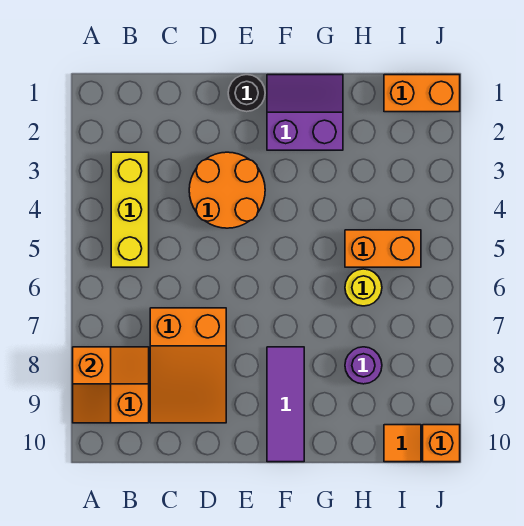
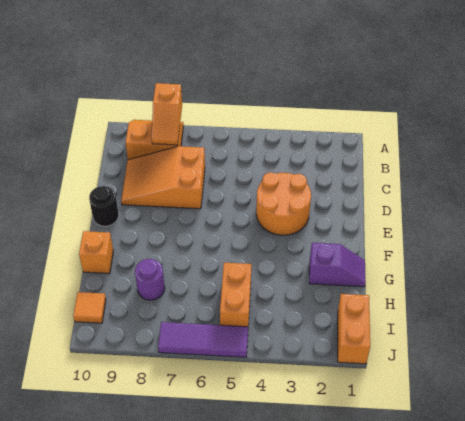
yellow 1x3 brick [111,152,149,267] -> none
black 1x1 round brick [228,75,265,112] -> black 1x1 round brick moved to [89,186,119,226]
purple 2x2 slope [267,75,343,150] -> purple 1x2 slope [309,243,366,287]
purple 1x3 tile [267,347,304,462] -> purple 1x3 tile moved to [158,322,248,357]
yellow 1x1 round brick [345,269,382,306] -> none
orange 1x1 brick [423,425,460,462] -> orange 1x1 brick moved to [79,231,113,274]

